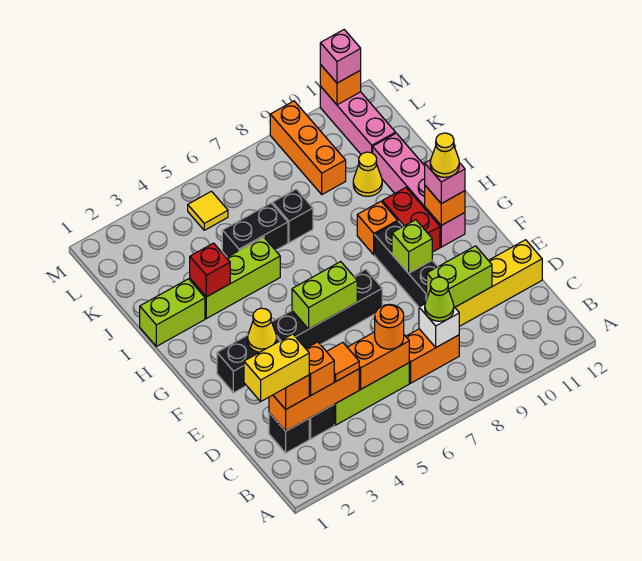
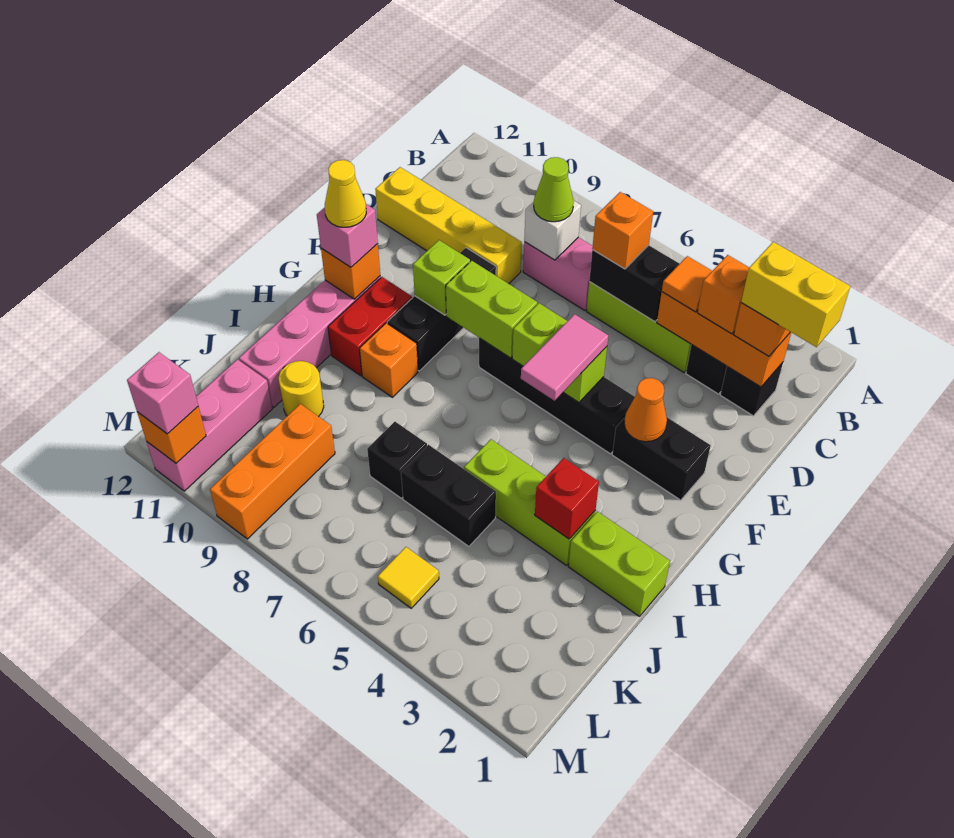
orange 1x2 brick [347,332,409,389] -> black 1x2 brick [589,245,679,322]
orange 1x1 round brick [375,304,404,349] -> orange 1x1 brick [592,192,653,269]
orange 1x2 brick [406,329,459,383] -> pink 1x2 brick [523,237,593,311]
lime 1x2 brick [427,246,492,307] -> lime 1x2 brick moved to [446,261,537,358]
yellow 1x1 cone [248,308,277,352] -> orange 1x1 cone [624,378,667,442]
none -> pink 1x2 tile [521,314,608,401]
yellow 1x1 cone [353,152,382,196] -> yellow 1x1 round brick [279,361,324,417]

